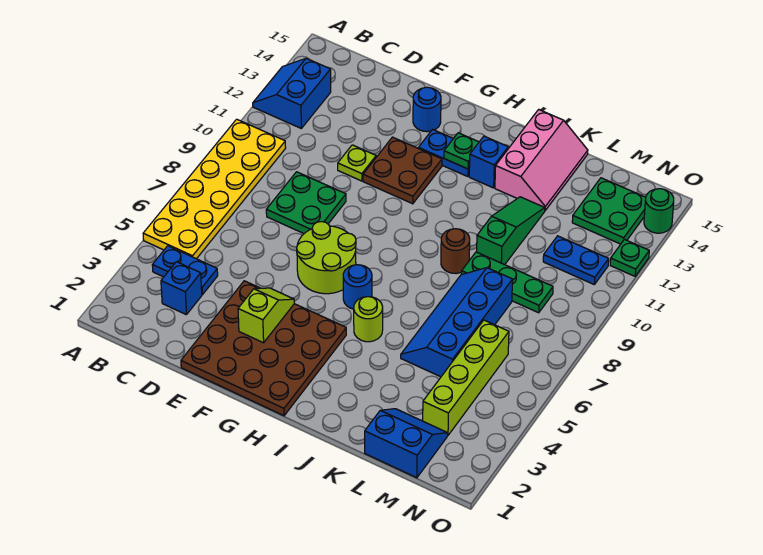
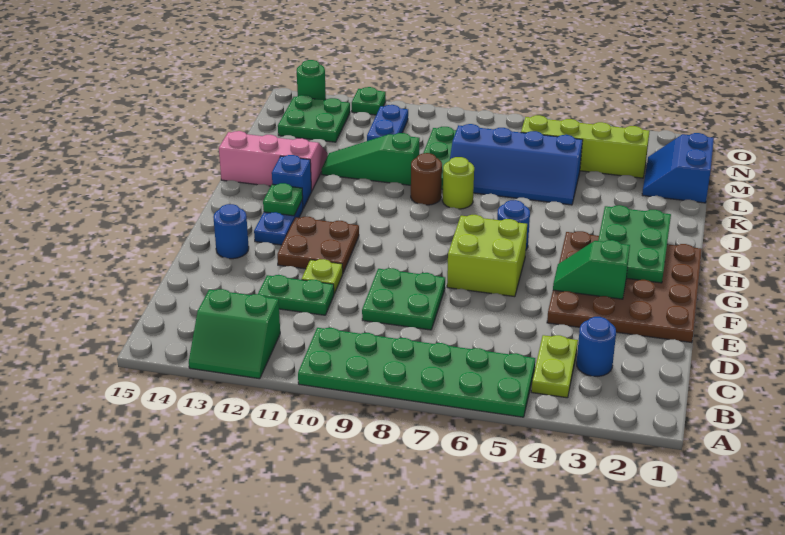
yellow 2x6 plate [143,119,286,259] -> green 2x6 plate [298,328,535,417]
blue 2x2 slope [253,58,331,128] -> green 2x2 slope [189,289,280,379]
blue 1x2 plate [152,246,218,295] -> lime 1x2 plate [531,335,578,398]
blue 1x1 brick [161,262,202,315] -> blue 1x1 round brick [577,317,616,376]
none -> green 1x2 plate [258,275,334,315]
lime 1x2 slope [238,288,294,343] -> green 1x2 slope [553,240,630,299]
lime 2x2 round brick [297,222,356,294] -> lime 2x2 brick [447,215,527,297]
none -> green 2x3 plate [598,205,671,283]
lime 1x1 round brick [354,297,383,342] -> lime 1x1 round brick moved to [442,157,474,209]

